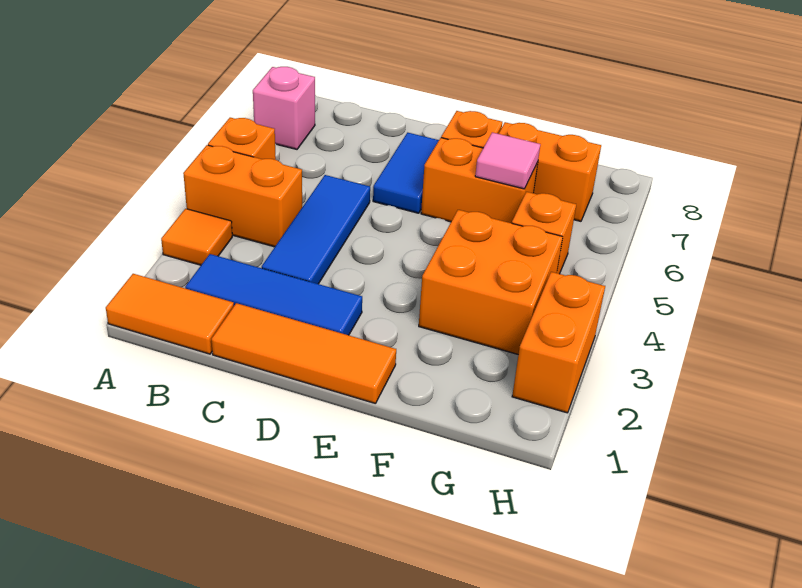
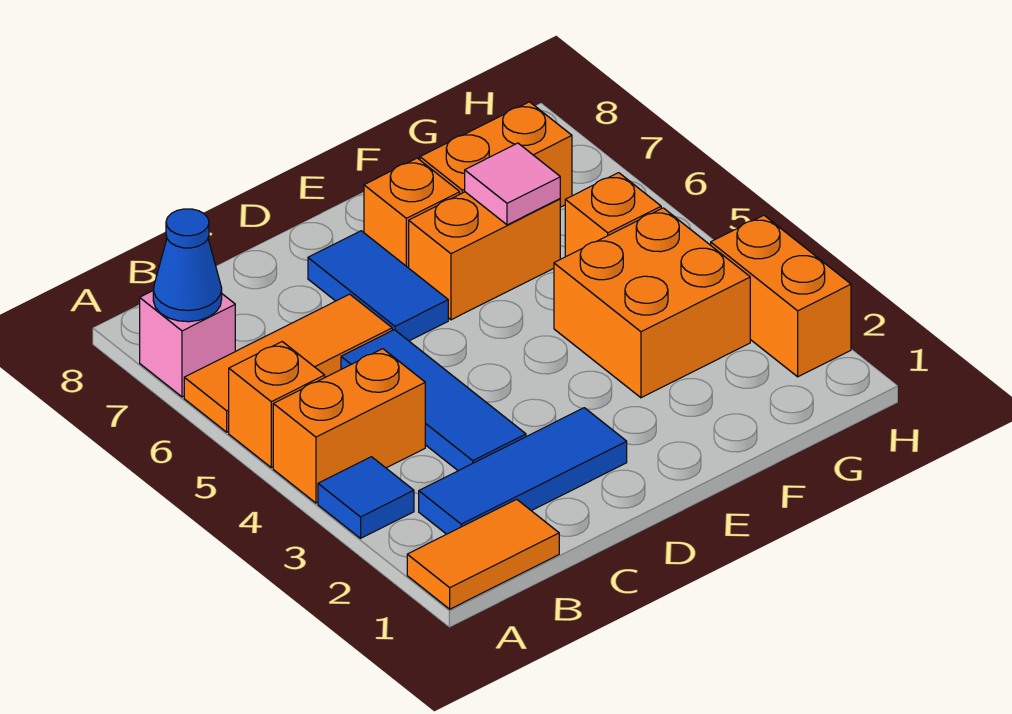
orange 1x1 tile [161,209,232,265] -> blue 1x1 tile [318,457,414,538]
none -> blue 1x1 cone [153,209,222,322]
orange 1x3 tile [211,303,396,404] -> orange 1x3 tile moved to [184,294,392,432]

